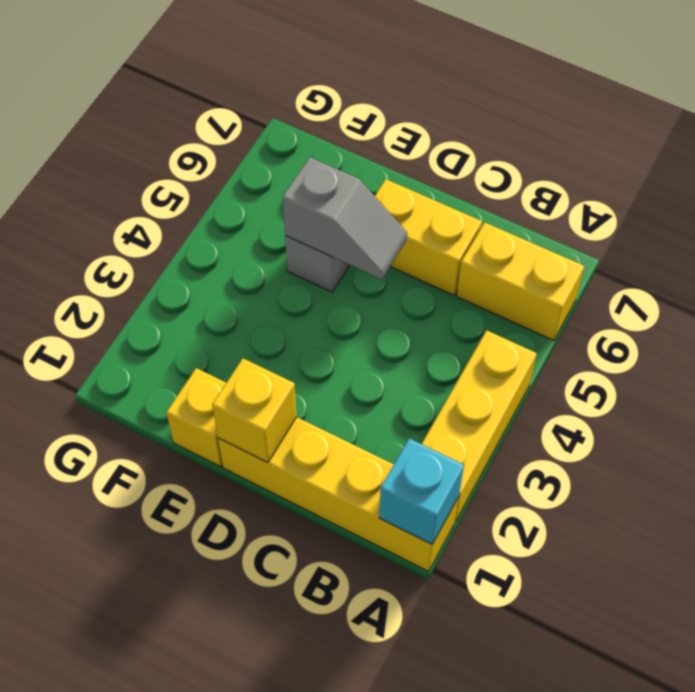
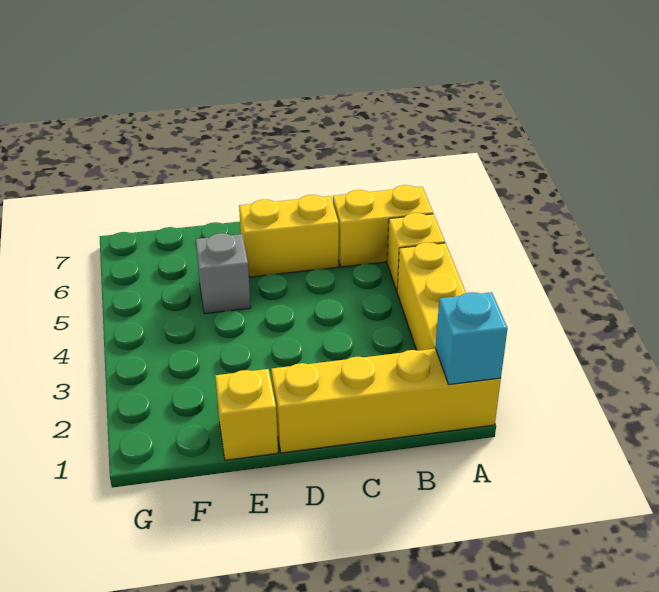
yellow 1x1 brick [212,359,297,463] -> yellow 1x1 brick moved to [387,213,445,291]
grey 1x2 slope [283,157,407,279] -> none

